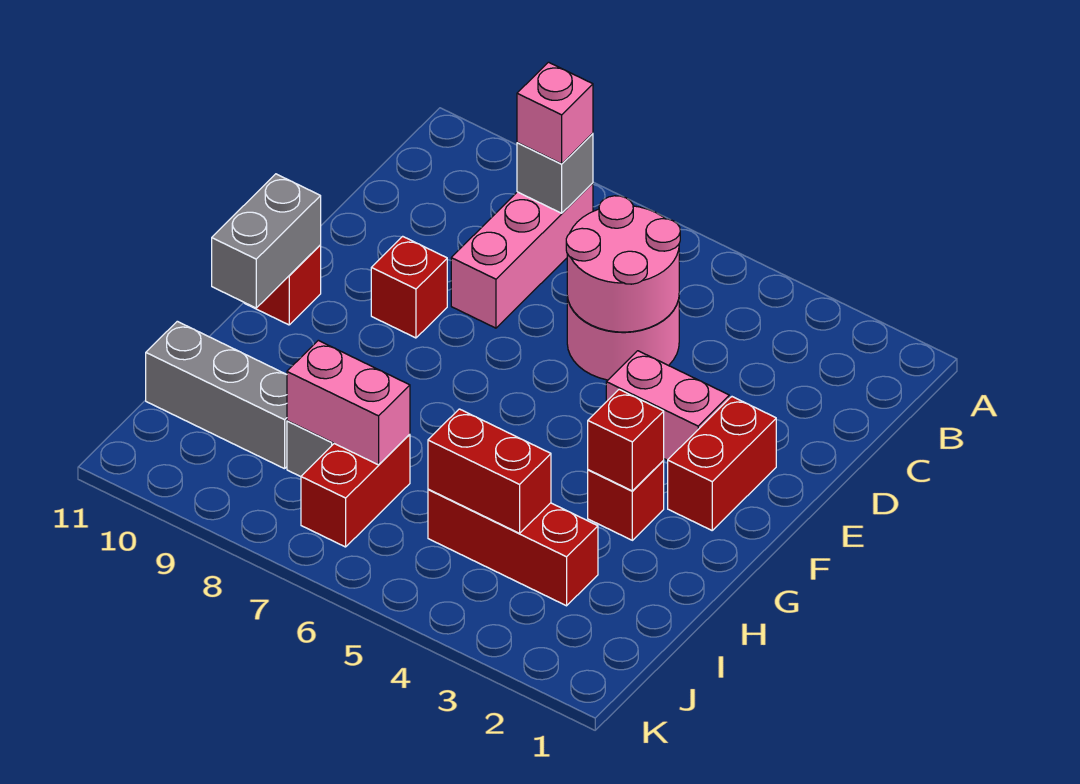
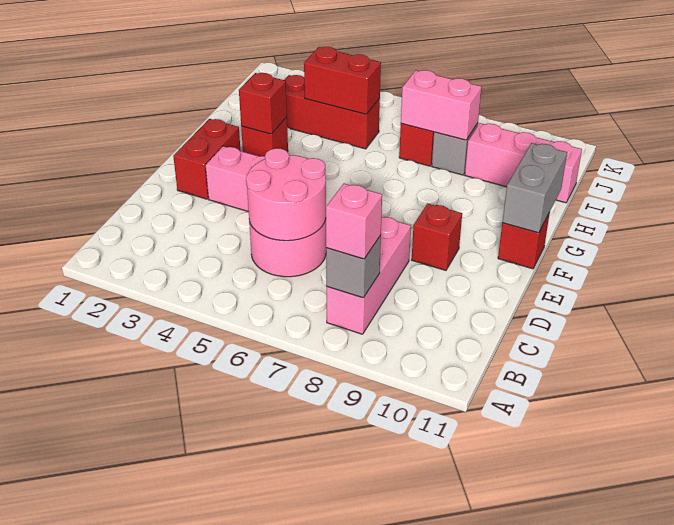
grey 1x3 brick [146,321,287,469] -> pink 1x3 brick [465,123,582,203]

